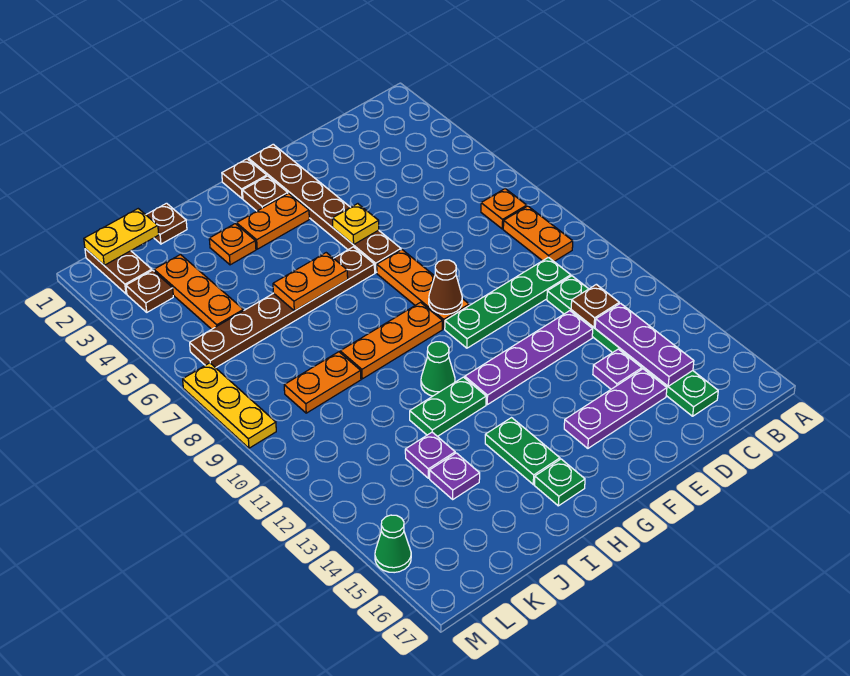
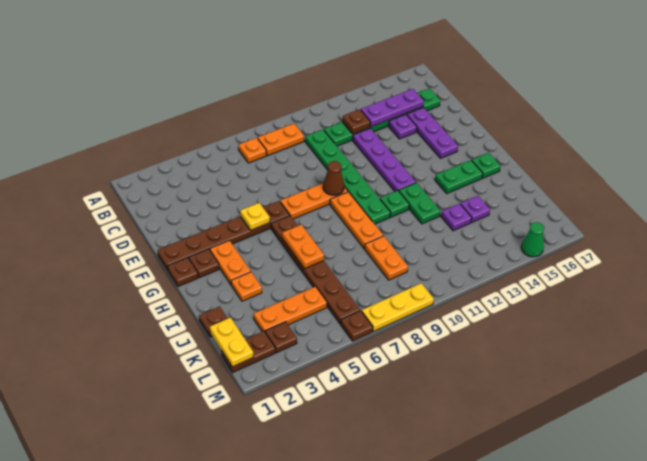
green 1x4 plate [445,257,571,348] -> green 1x6 plate [305,130,390,224]
green 1x1 cone [421,342,455,396] -> green 1x1 plate [380,190,409,217]
none -> brown 1x1 plate [341,311,373,341]

